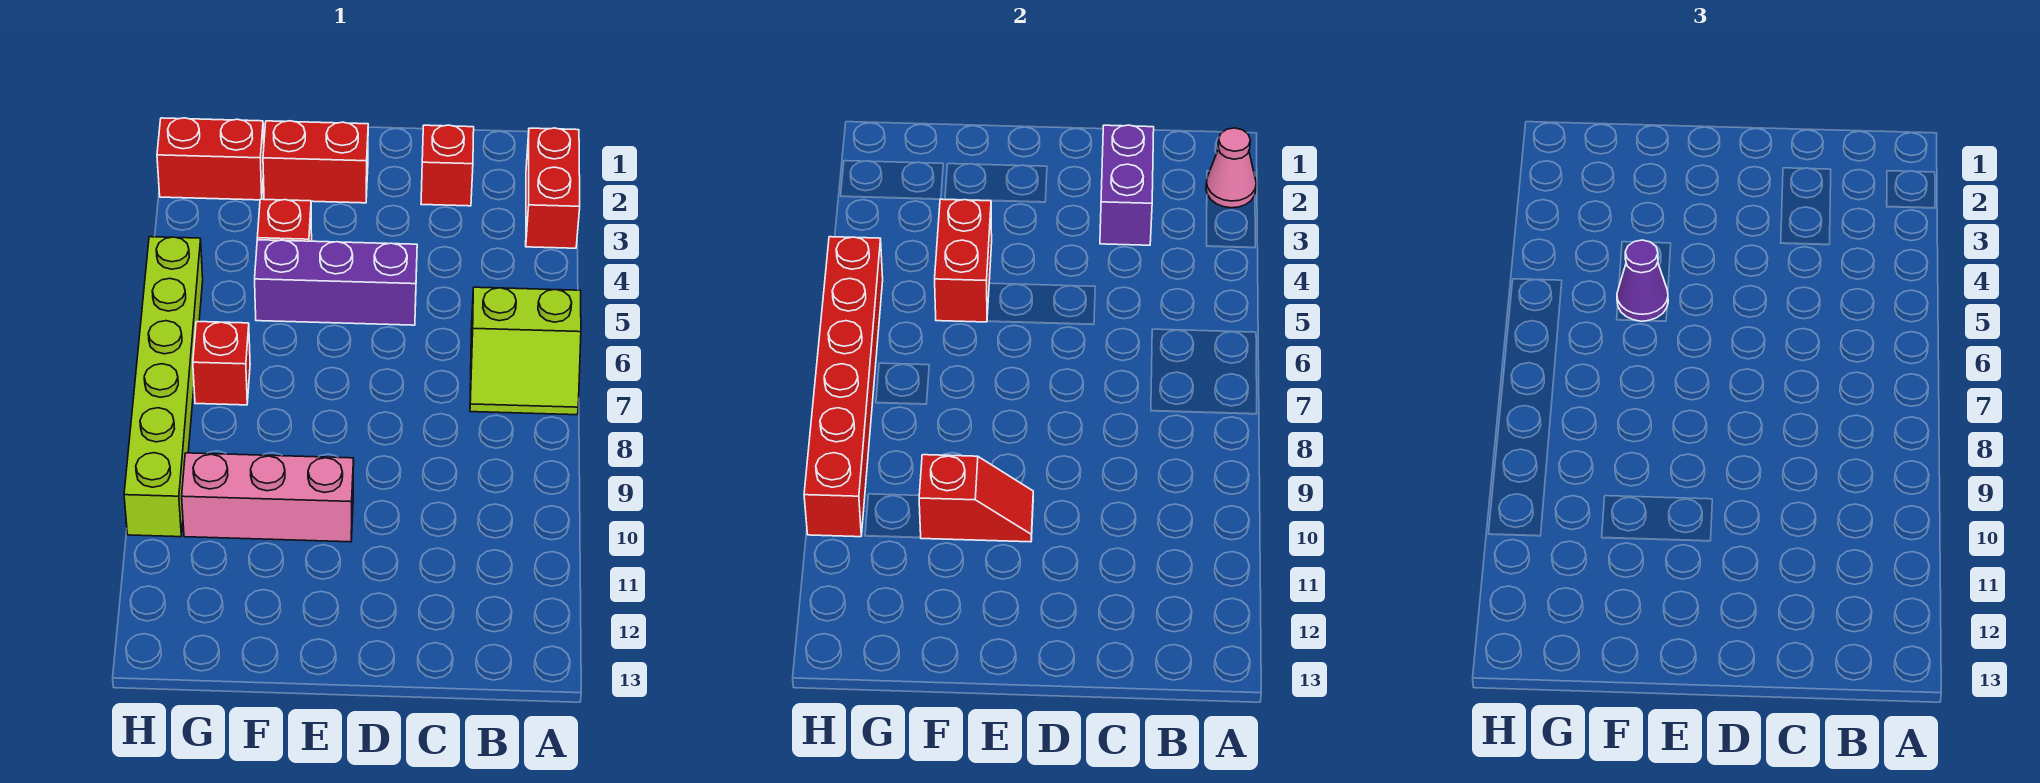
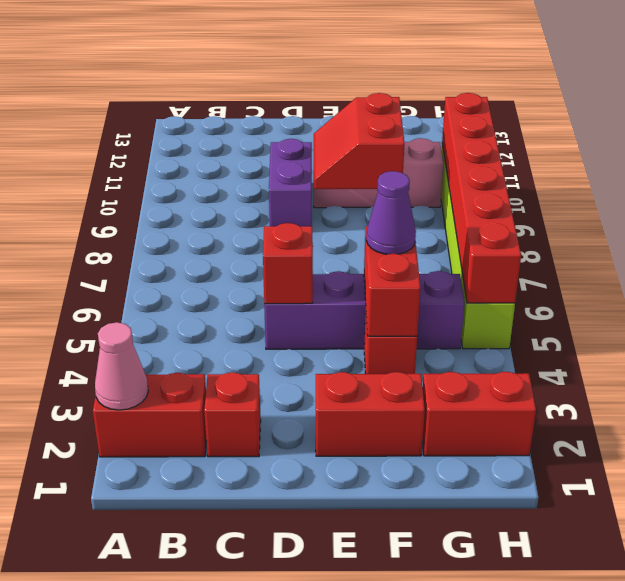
red 1x2 brick [526,128,580,248] -> red 1x2 brick turned to [93,372,207,457]
lime 2x2 slope [470,287,581,415] -> none
purple 1x2 brick [1100,125,1154,245] -> purple 1x2 brick moved to [269,139,312,226]
purple 1x3 brick [255,240,417,325] -> purple 1x4 brick [264,271,464,349]
red 1x2 slope [919,455,1033,542] -> red 2x2 slope [314,93,404,189]
red 1x1 brick [193,322,250,405] -> red 1x1 brick moved to [263,223,313,304]

